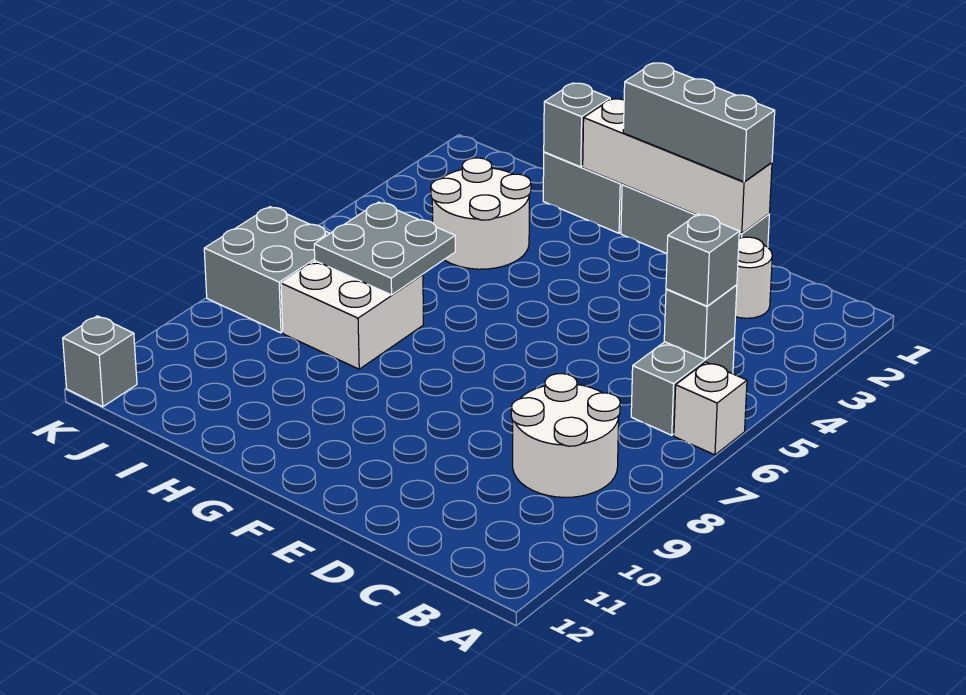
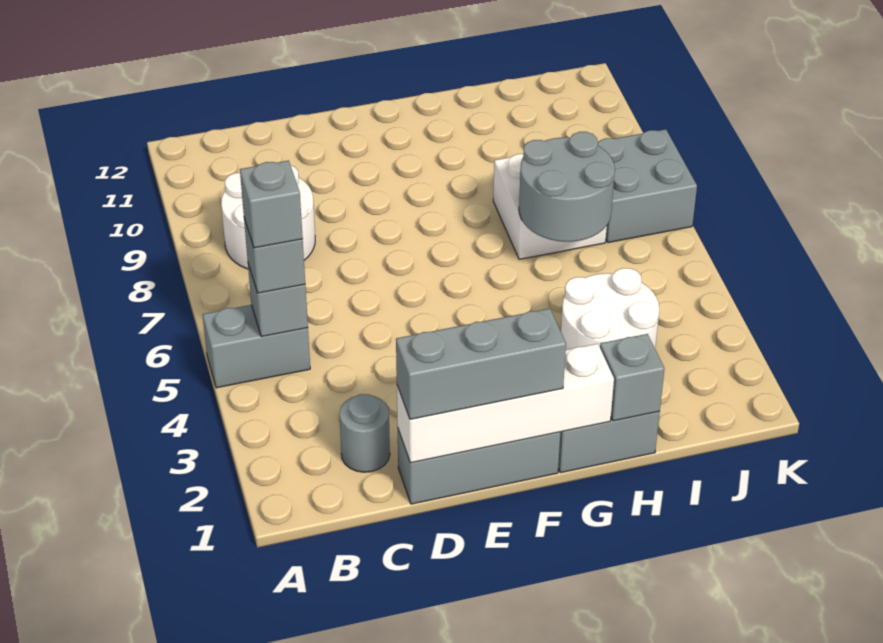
white 1x1 brick [674,362,747,455] -> none
grey 1x2 brick [631,338,734,435] -> grey 1x2 brick turned to [203,305,310,388]
white 1x1 round brick [735,237,772,318] -> grey 1x1 round brick [339,394,390,472]
grey 2x2 plate [314,202,455,295] -> grey 2x2 round brick [519,132,615,242]
grey 1x1 brick [63,316,137,407] -> grey 1x1 brick moved to [240,160,303,248]

